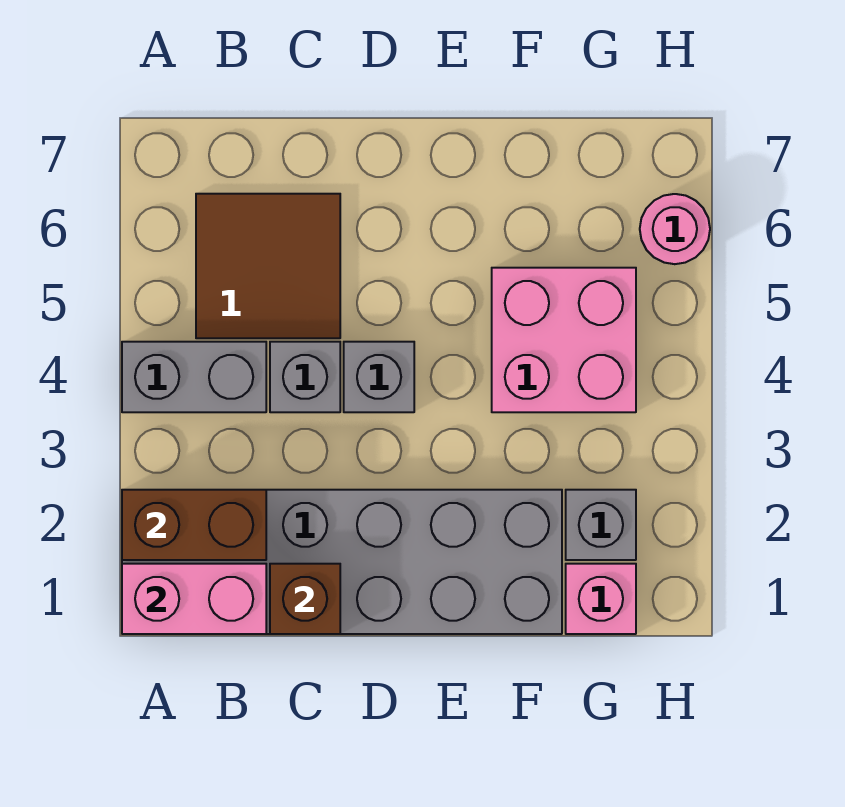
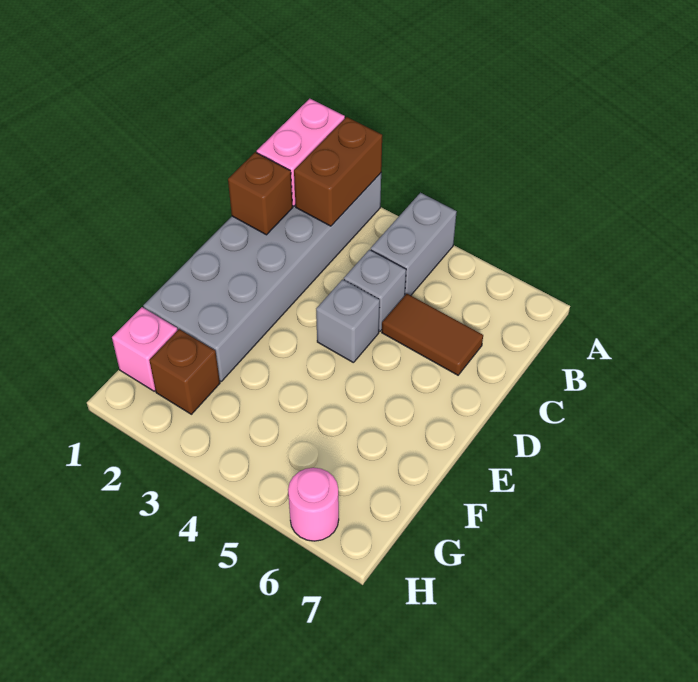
brown 2x2 tile [196,194,340,338] -> brown 1x2 tile [382,294,483,375]
pink 2x2 brick [492,268,636,412] -> none
grey 1x1 brick [566,490,636,560] -> brown 1x1 brick [149,329,220,414]

